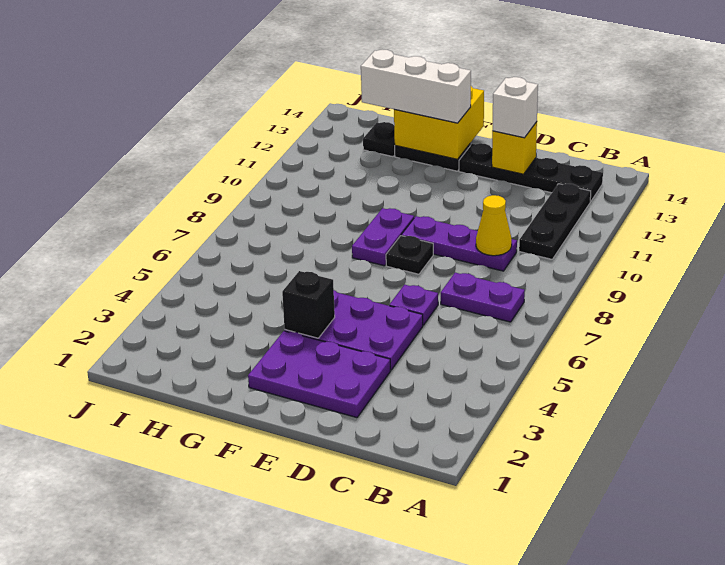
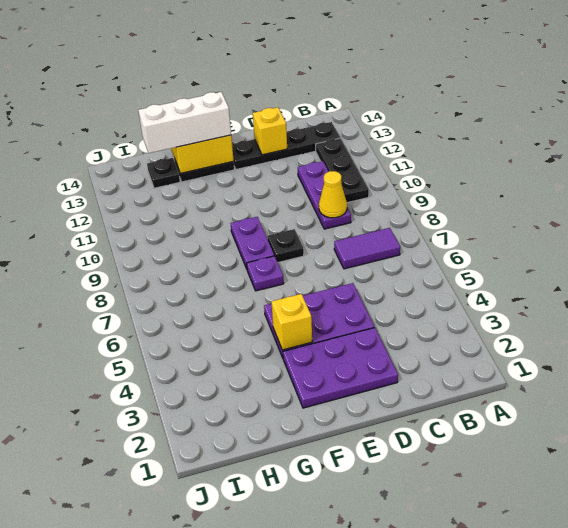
purple 1x2 plate [441,273,525,322] -> purple 1x2 tile [334,228,400,269]
purple 1x3 plate [401,216,517,271] -> purple 1x3 plate turned to [298,161,351,229]
purple 1x1 plate [389,285,438,325] -> purple 1x1 plate moved to [247,256,284,291]
white 1x1 brick [492,77,538,138] -> none
black 1x1 brick [282,271,335,338] -> yellow 1x1 brick [271,294,312,350]

